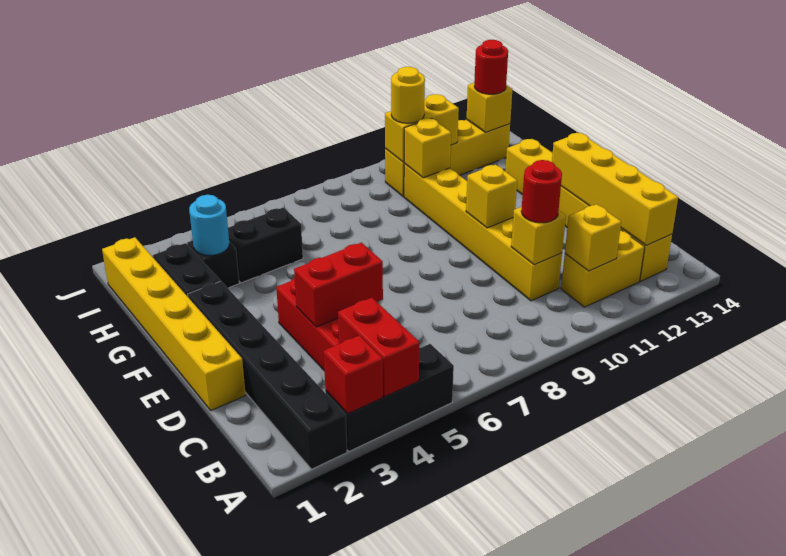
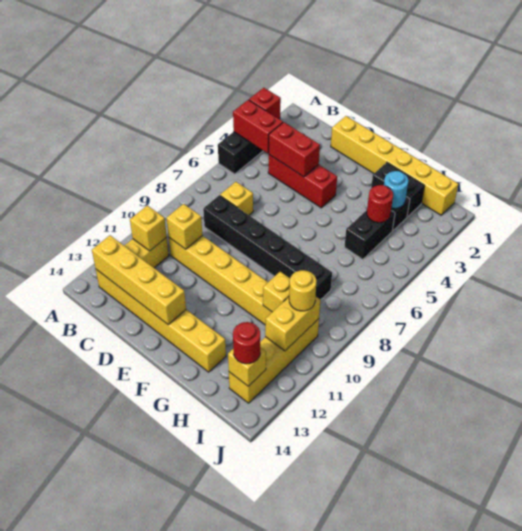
black 1x6 brick [188,281,347,469] -> black 1x6 brick moved to [203,195,332,300]
red 1x1 round brick [521,160,562,223] -> red 1x1 round brick moved to [367,185,393,223]
red 1x2 brick [294,243,383,327] -> red 1x2 brick turned to [269,122,320,177]
yellow 1x1 brick [466,165,517,228] -> yellow 1x1 brick moved to [220,182,253,215]

